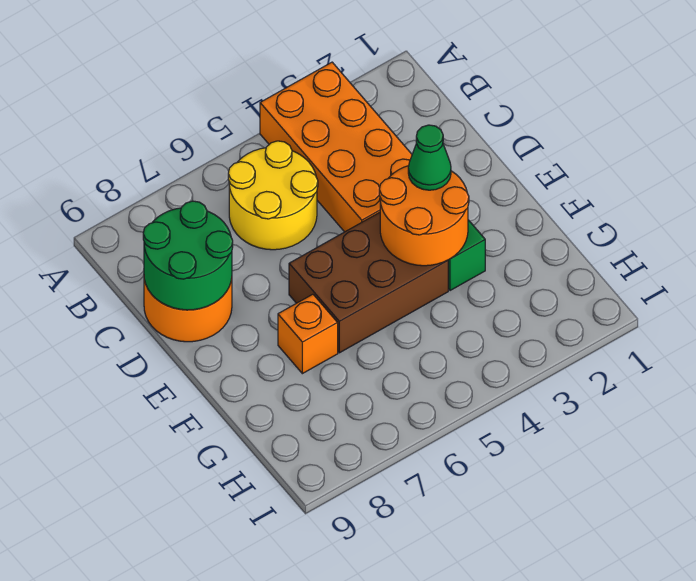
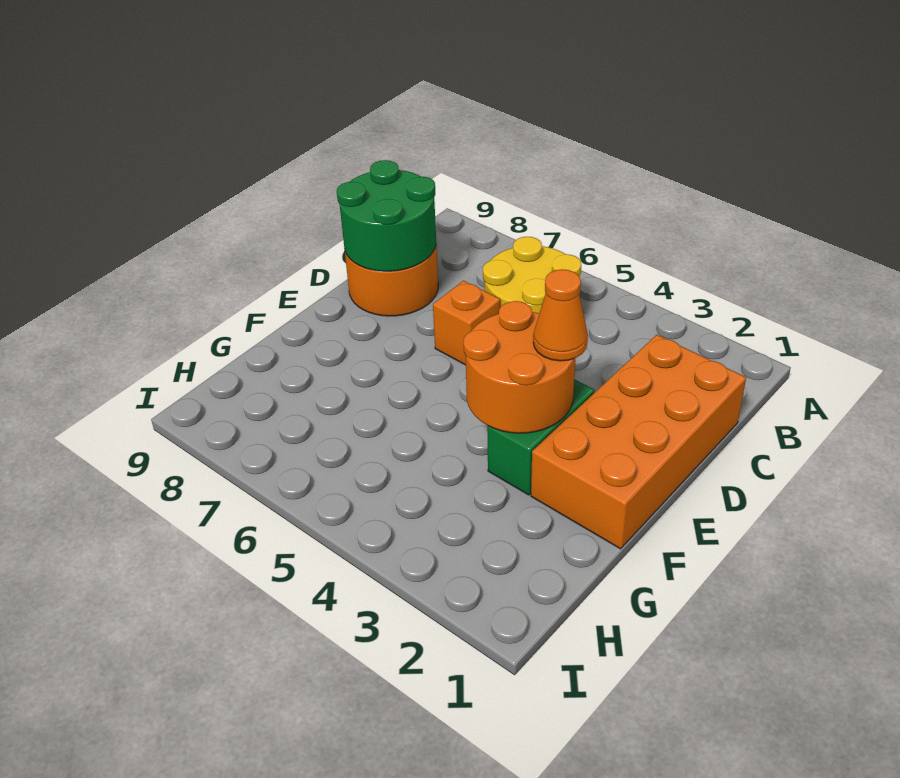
orange 2x4 brick [260,62,412,232] -> orange 2x4 brick moved to [531,335,746,549]
green 1x1 cone [408,125,451,190] -> orange 1x1 cone [533,269,588,361]
brown 2x3 brick [289,212,448,353] -> none
orange 1x1 brick [278,294,338,374] -> orange 1x1 brick moved to [433,281,500,365]

